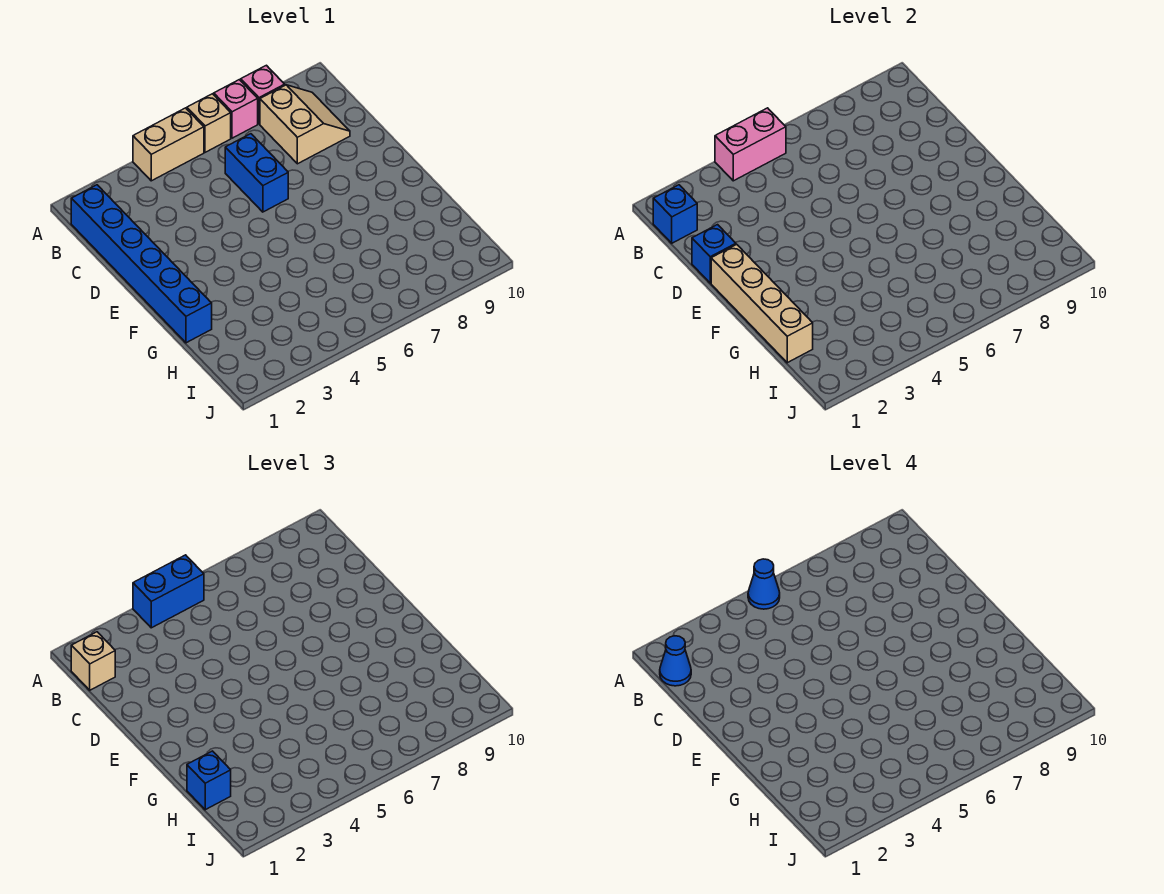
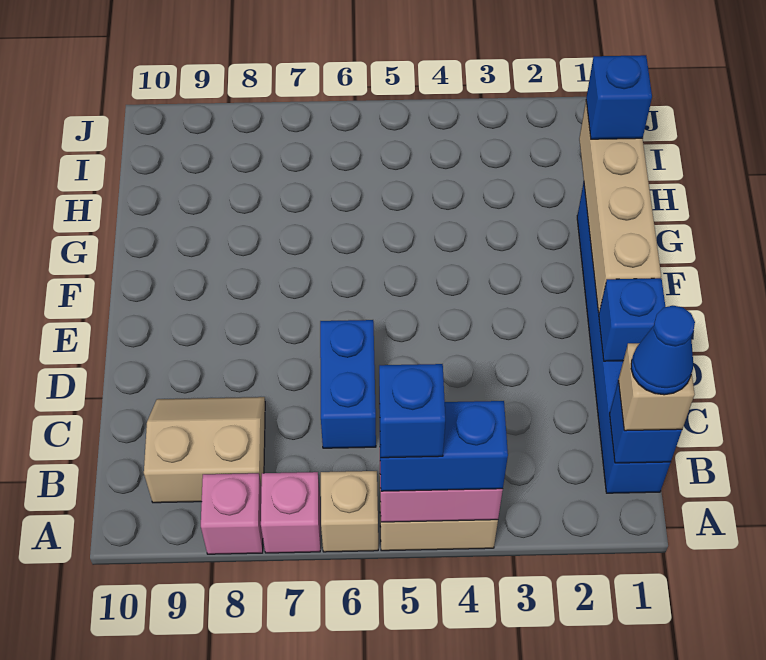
blue 1x1 cone [748,559,780,609] -> blue 1x1 brick [379,364,445,458]
tan 2x2 slope [260,85,350,164] -> tan 2x2 slope turned to [144,397,265,503]

